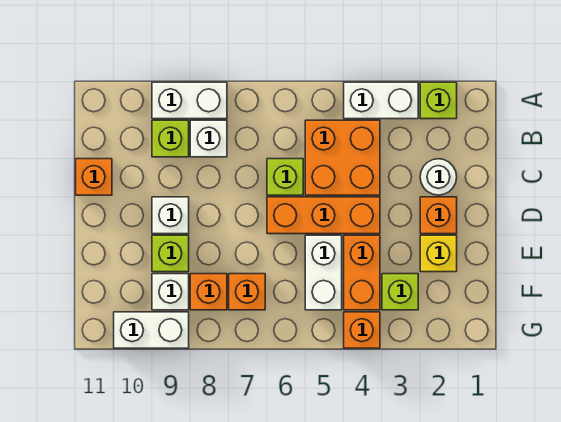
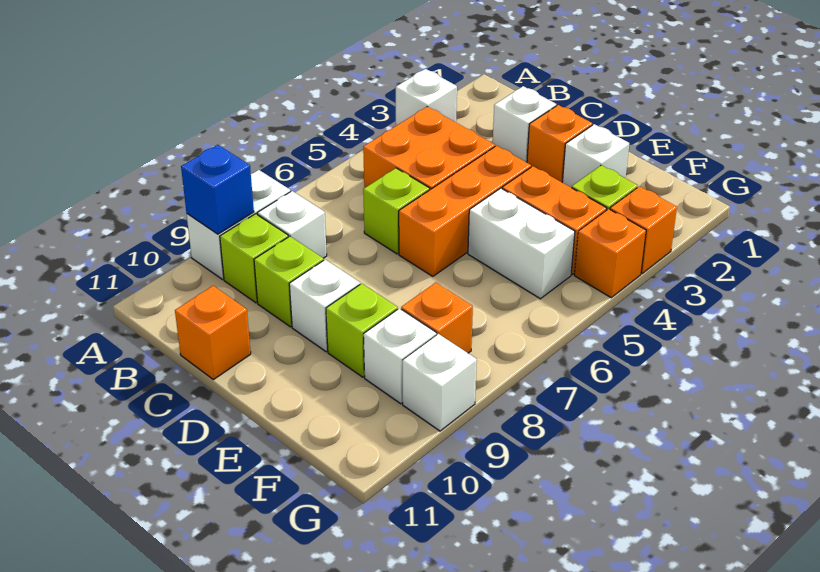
lime 1x1 brick [420,82,457,119] -> lime 1x1 brick moved to [254,236,324,327]
white 1x2 brick [344,82,418,119] -> white 1x1 brick [396,69,457,126]
none -> blue 1x1 brick [181,145,254,234]
white 1x1 round brick [420,159,457,195] -> white 1x1 brick [493,86,556,162]
yellow 1x1 brick [420,235,457,272] -> white 1x1 brick [562,124,629,188]
orange 1x1 brick [229,274,265,310] -> orange 1x1 brick moved to [610,186,677,273]
white 1x2 brick [114,312,189,348] -> white 1x1 brick [403,334,477,431]

